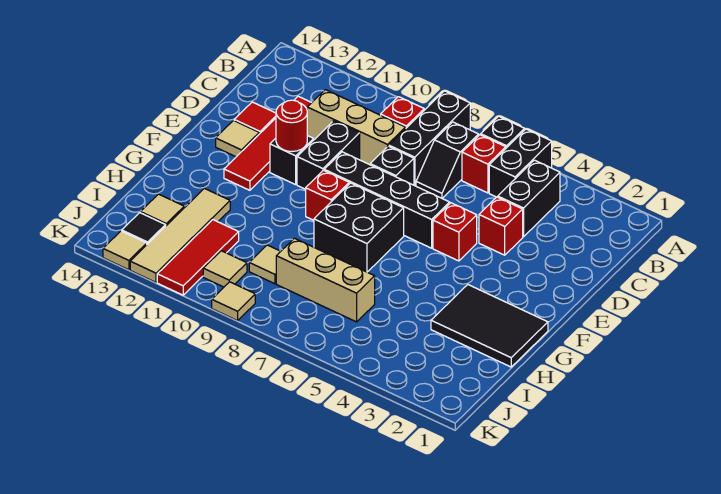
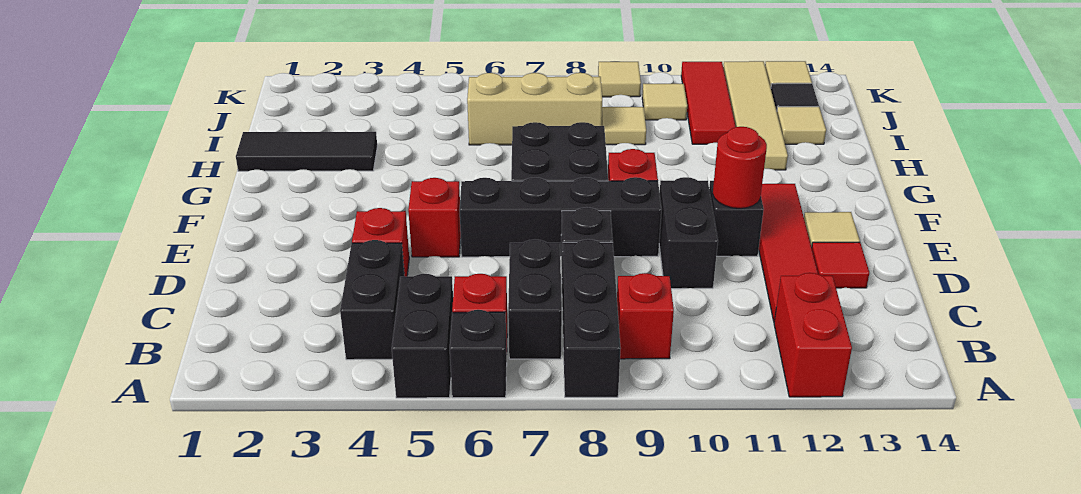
none -> red 1x2 brick [774,273,852,397]
black 1x2 slope [416,122,479,198] -> black 1x2 brick [508,240,562,359]
tan 1x3 brick [307,90,406,165] -> none
black 2x3 tile [431,285,548,367] -> black 1x3 tile [236,132,377,171]

